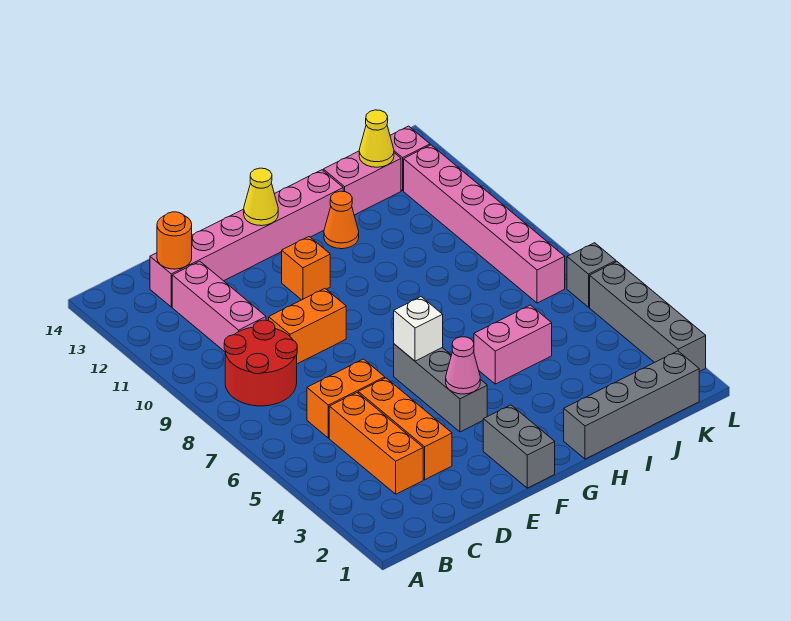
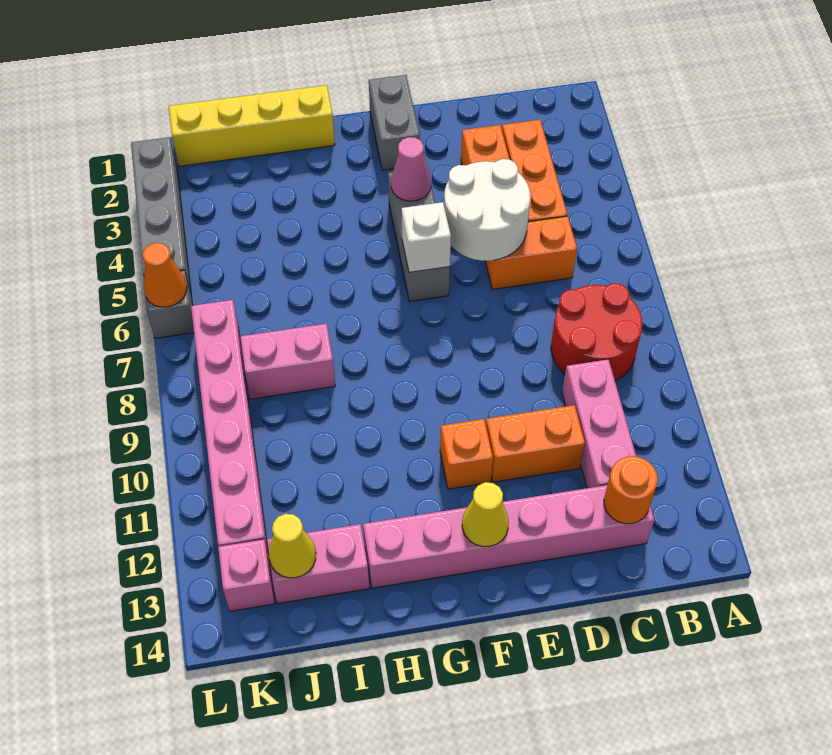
none -> white 2x2 round brick [444,159,530,261]
orange 1x2 brick [269,289,346,364] -> orange 1x2 brick moved to [486,405,585,482]
grey 1x4 brick [564,351,699,459] -> yellow 1x4 brick [169,85,335,166]
pink 1x2 brick [474,305,552,384] -> pink 1x2 brick moved to [240,324,335,399]
orange 1x1 cone [324,191,359,249] -> orange 1x1 cone moved to [143,243,187,307]

